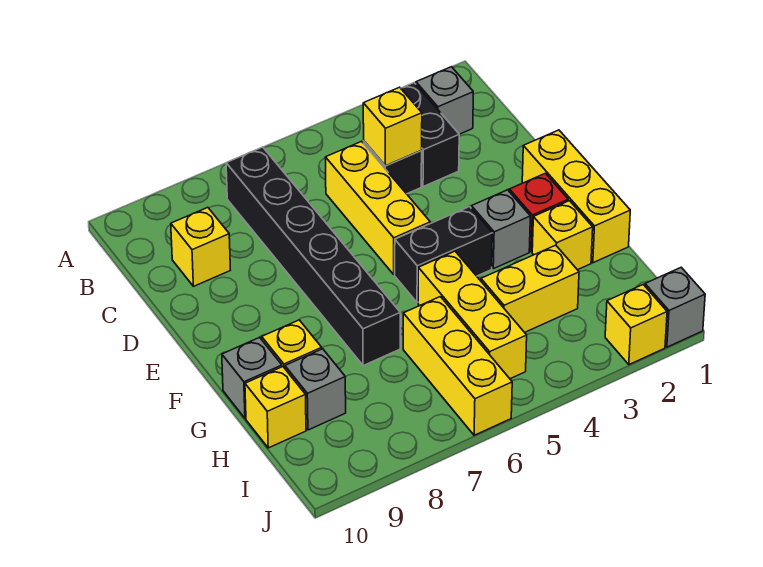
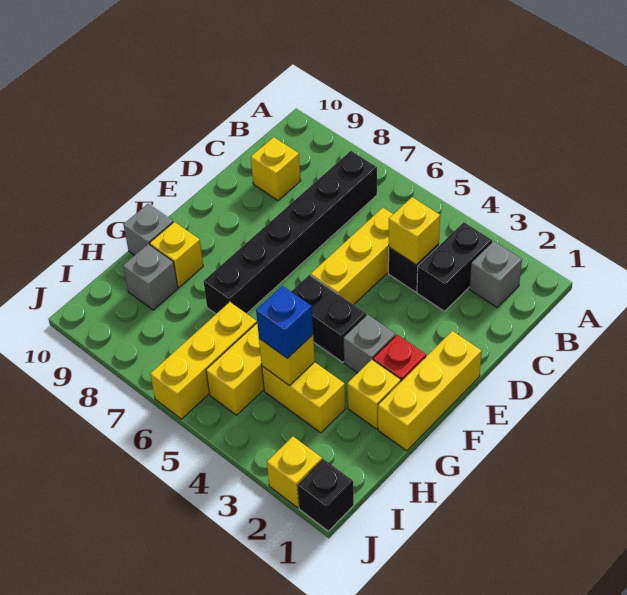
none -> blue 1x1 brick [256,286,313,359]
yellow 1x1 brick [245,367,306,448] -> yellow 1x1 brick moved to [259,335,315,386]
grey 1x1 brick [645,267,705,347] -> black 1x1 brick [297,459,354,531]

